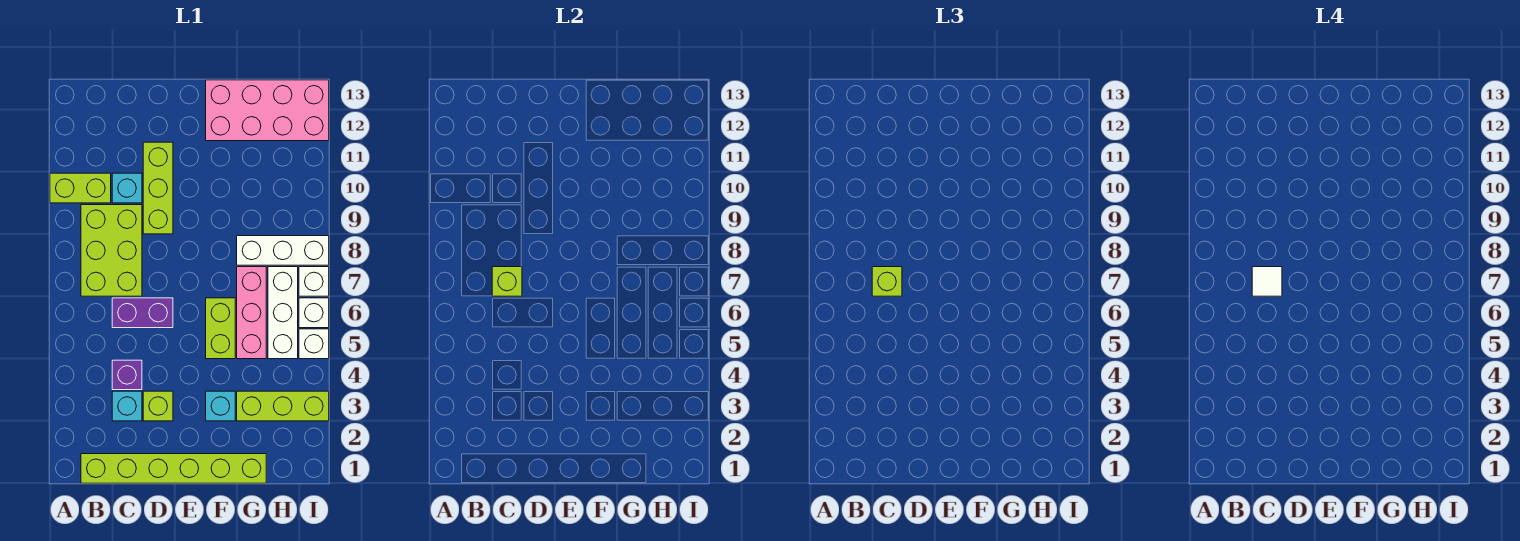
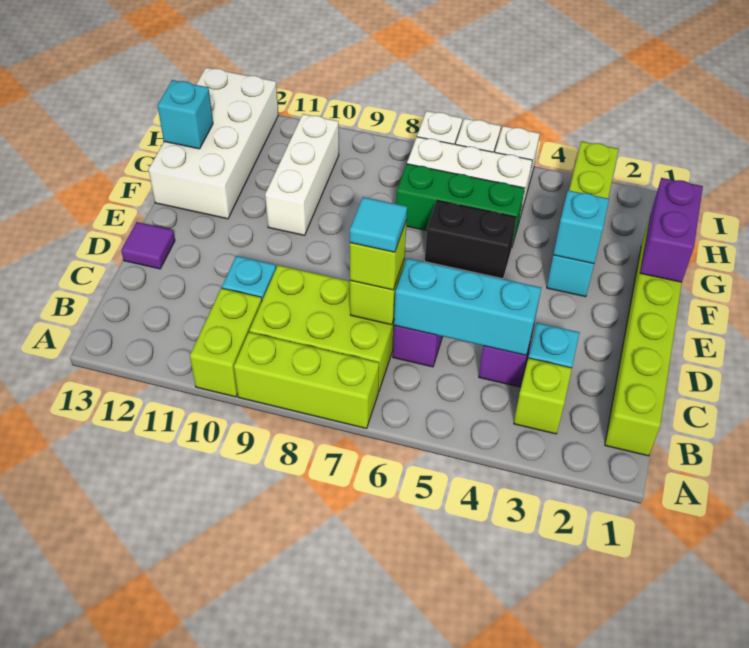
none -> cyan 1x3 brick [394,258,541,355]
white 1x1 tile [1252,267,1282,296] -> cyan 1x1 tile [350,197,407,252]
lime 1x1 brick [143,391,173,421] -> lime 1x1 brick moved to [514,358,572,434]
lime 1x3 brick [143,142,173,234] -> lime 1x3 brick moved to [234,332,379,428]
none -> purple 1x1 tile [121,222,175,269]
none -> purple 1x2 brick [640,178,703,282]
none -> cyan 1x1 brick [553,190,609,264]
lime 1x2 brick [206,298,235,359] -> black 1x2 brick [425,200,517,279]
pink 2x4 brick [206,80,329,141] -> white 2x4 brick [149,68,278,219]
pink 1x3 brick [237,267,266,359] -> green 1x3 brick [396,164,525,246]
white 1x3 brick [237,236,329,265] -> white 1x3 brick moved to [265,114,339,235]
none -> cyan 1x1 brick [157,80,213,149]

